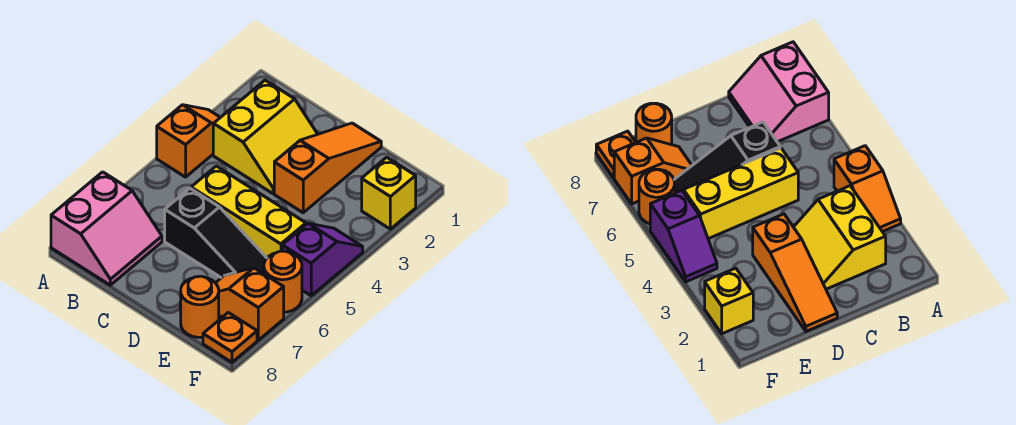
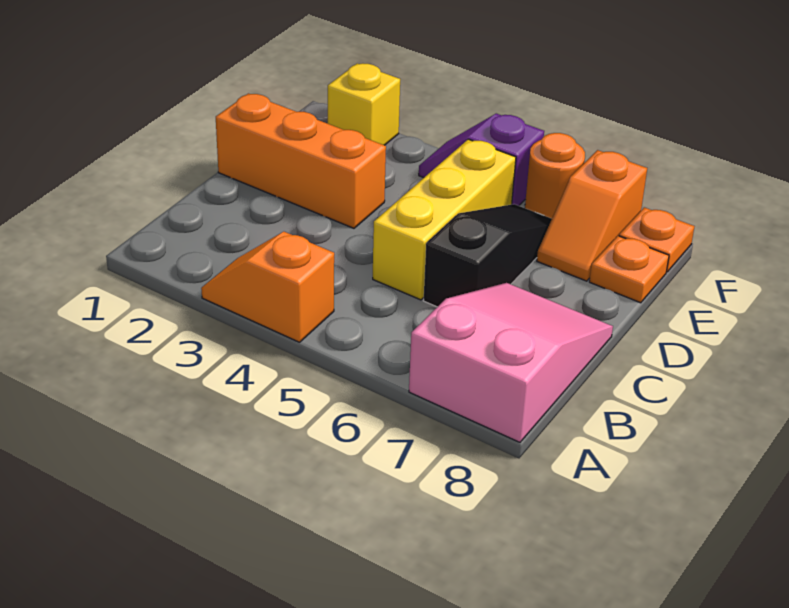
pink 2x2 slope [51,172,162,285] -> pink 2x3 slope [409,283,613,442]
yellow 2x2 slope [213,80,318,193] -> none
orange 1x3 slope [274,123,381,213] -> orange 1x3 brick [216,93,386,228]
orange 1x1 round brick [181,276,219,337] -> orange 1x1 plate [589,236,669,303]

